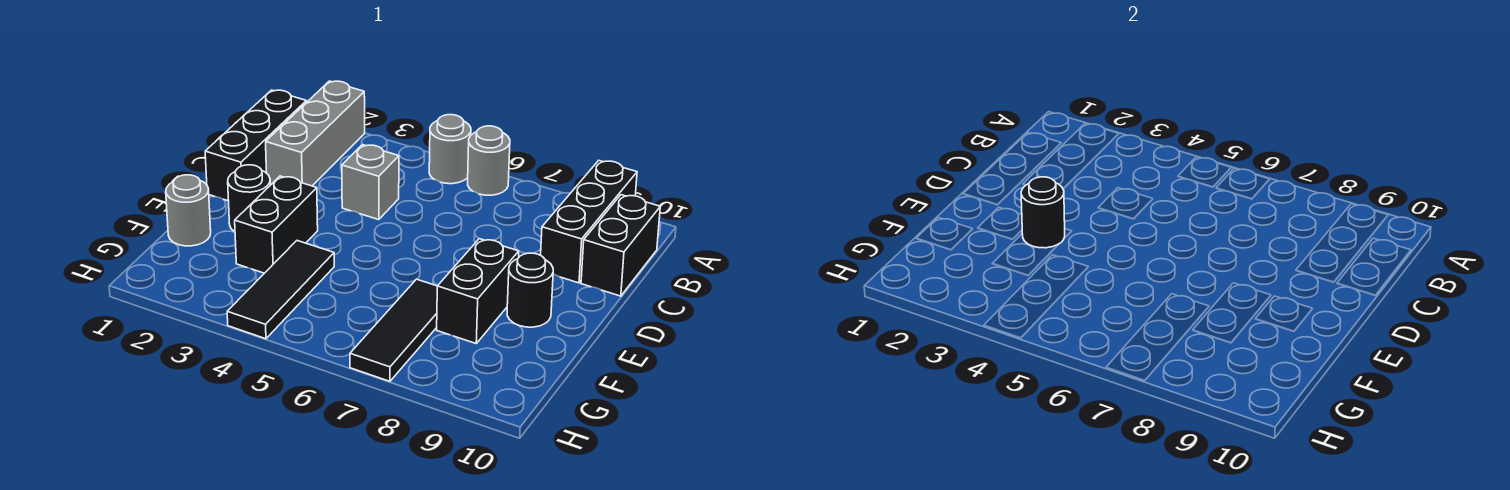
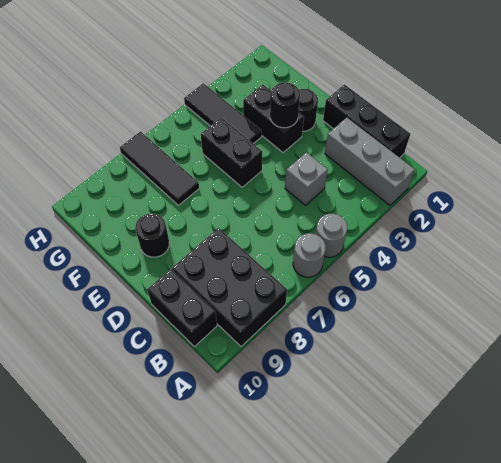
black 1x3 brick [541,161,637,283] -> black 2x3 brick [172,228,287,346]
black 1x2 brick [437,239,519,343] -> black 1x2 brick moved to [201,118,262,187]
grey 1x1 round brick [166,175,211,246] -> none

